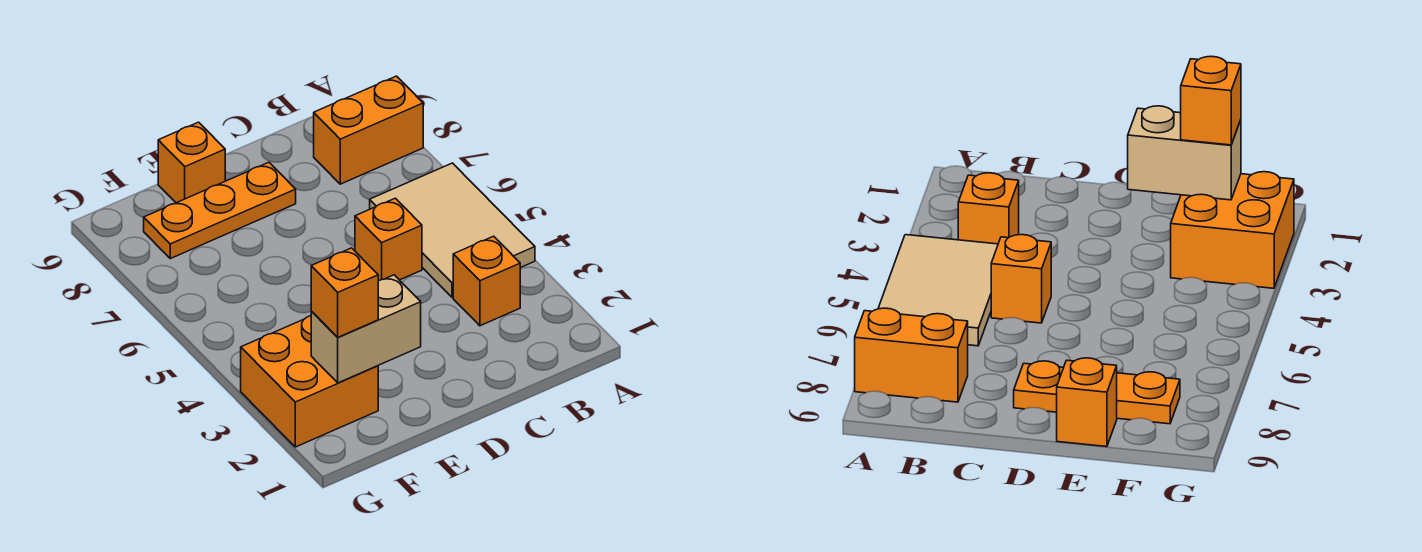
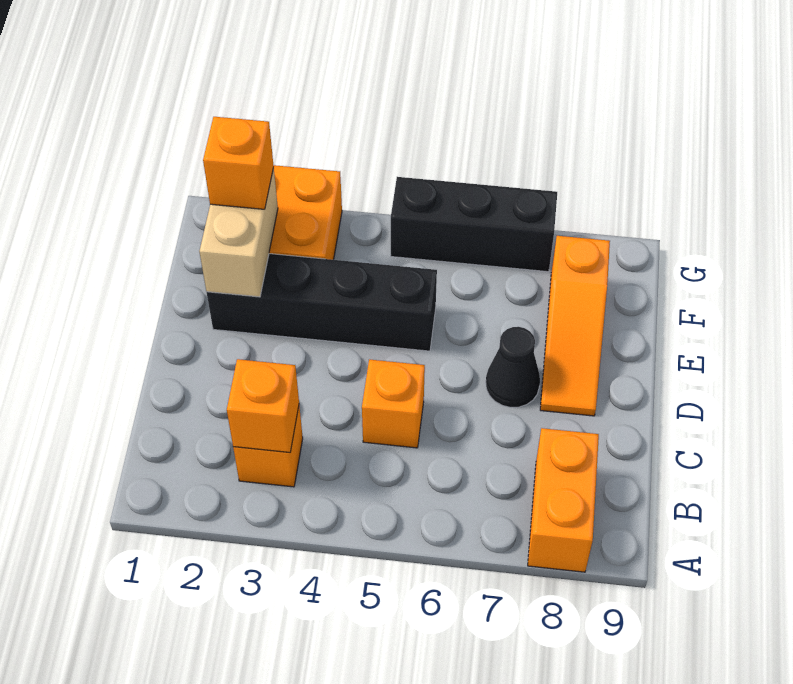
tan 2x3 tile [370,163,535,297] -> none
none -> black 1x1 cone [486,327,540,407]
orange 1x3 plate [144,162,296,259] -> orange 1x3 slope [540,236,610,416]
none -> black 1x4 brick [207,254,437,351]
orange 1x1 brick [158,122,225,203] -> orange 1x1 brick moved to [227,359,299,452]
none -> black 1x3 brick [391,177,557,272]

